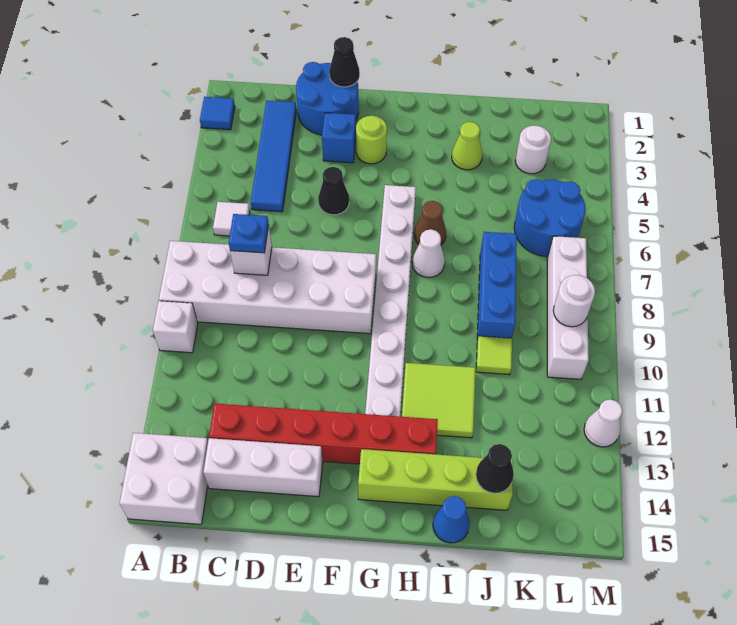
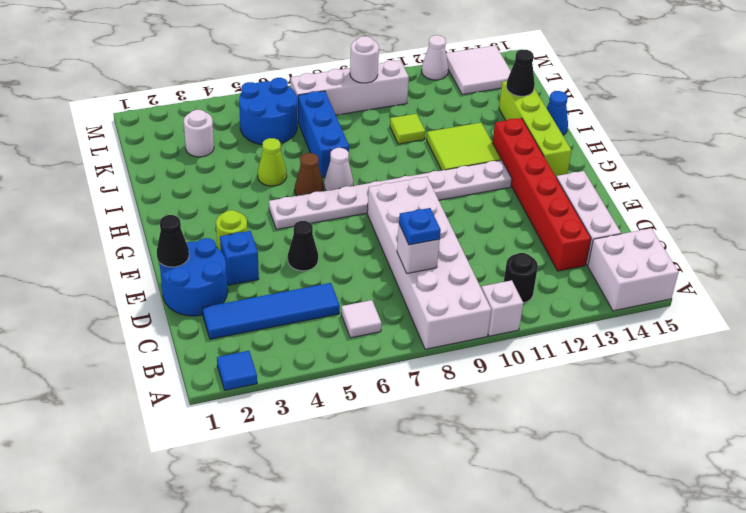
none -> black 1x1 round brick [504,253,538,303]
lime 1x1 cone [452,122,482,170] -> lime 1x1 cone moved to [258,138,287,186]
blue 1x3 brick [477,232,517,339] -> blue 1x3 brick turned to [298,91,349,178]
none -> white 2x2 tile [446,45,511,95]

